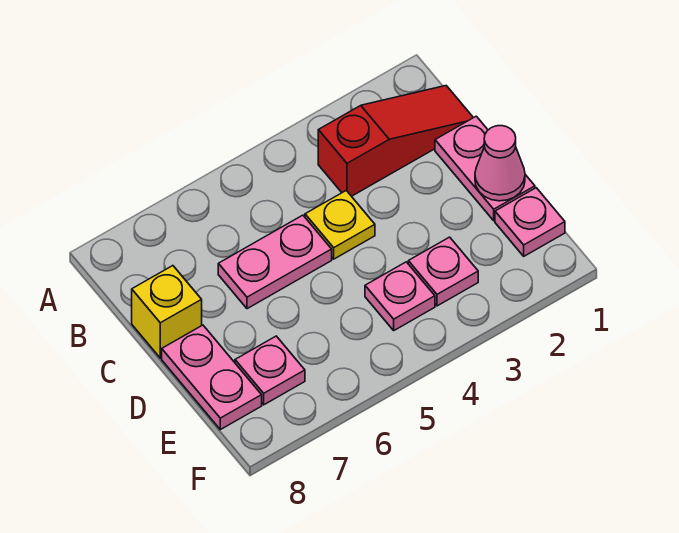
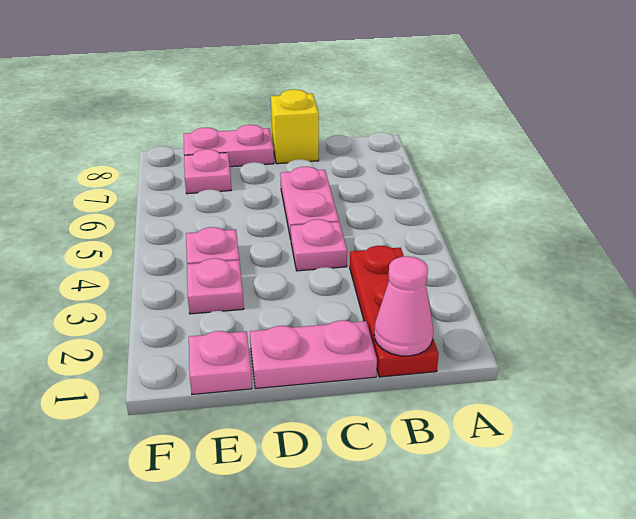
red 1x3 slope [318,86,473,196] -> red 1x3 plate [350,246,439,377]
yellow 1x1 plate [305,191,375,259] -> pink 1x1 plate [291,219,347,271]
pink 1x1 cone [475,126,525,201] -> pink 1x1 cone moved to [374,256,433,356]

